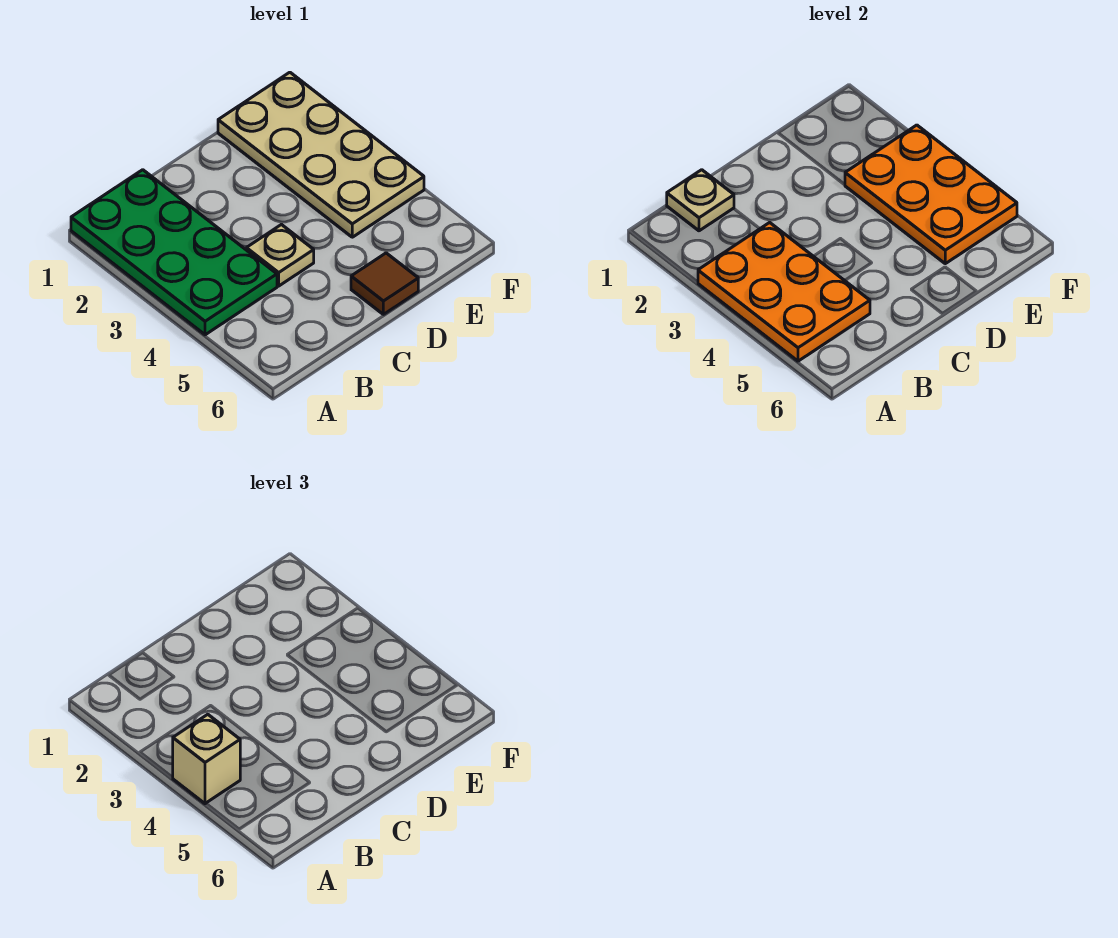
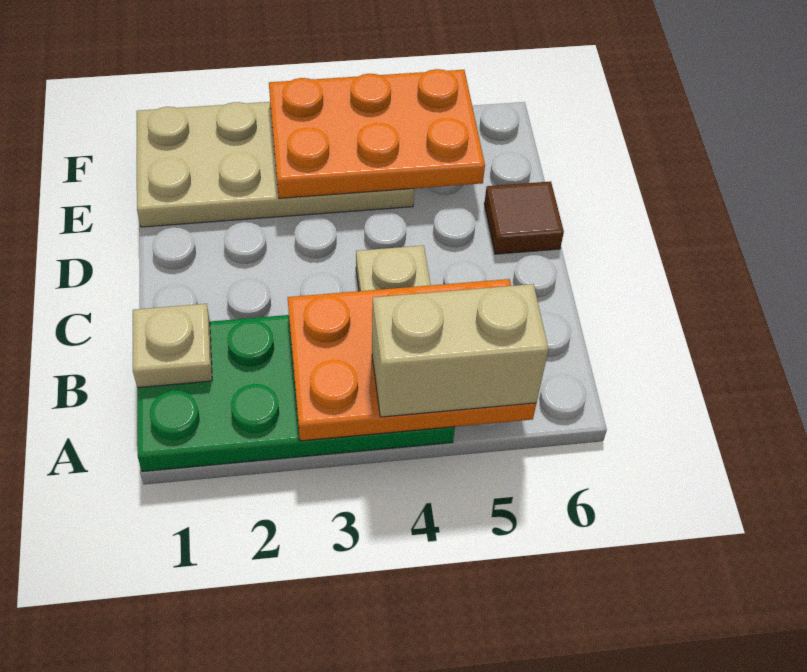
tan 1x1 brick [173,714,240,804] -> tan 1x2 brick [372,284,548,417]

